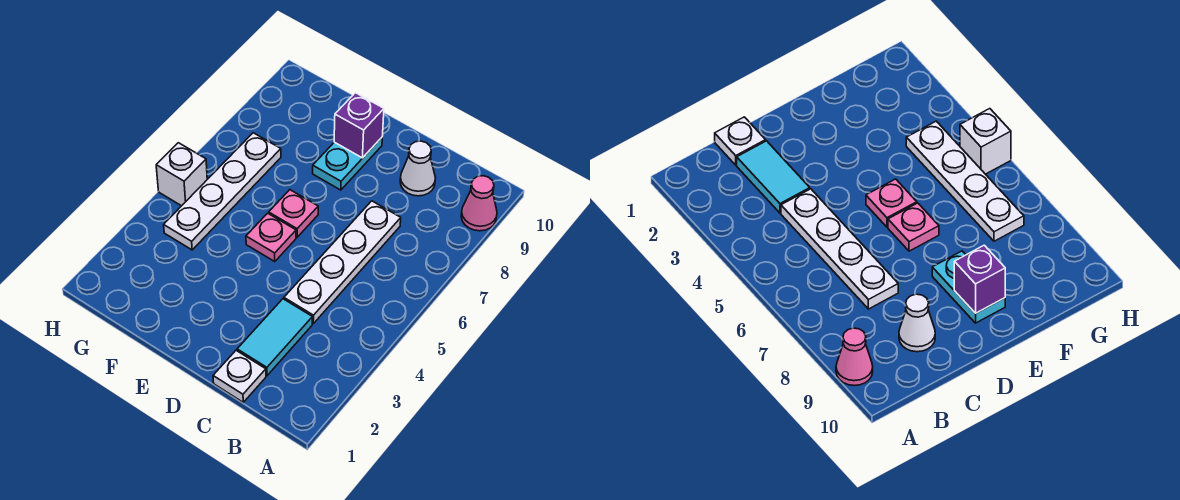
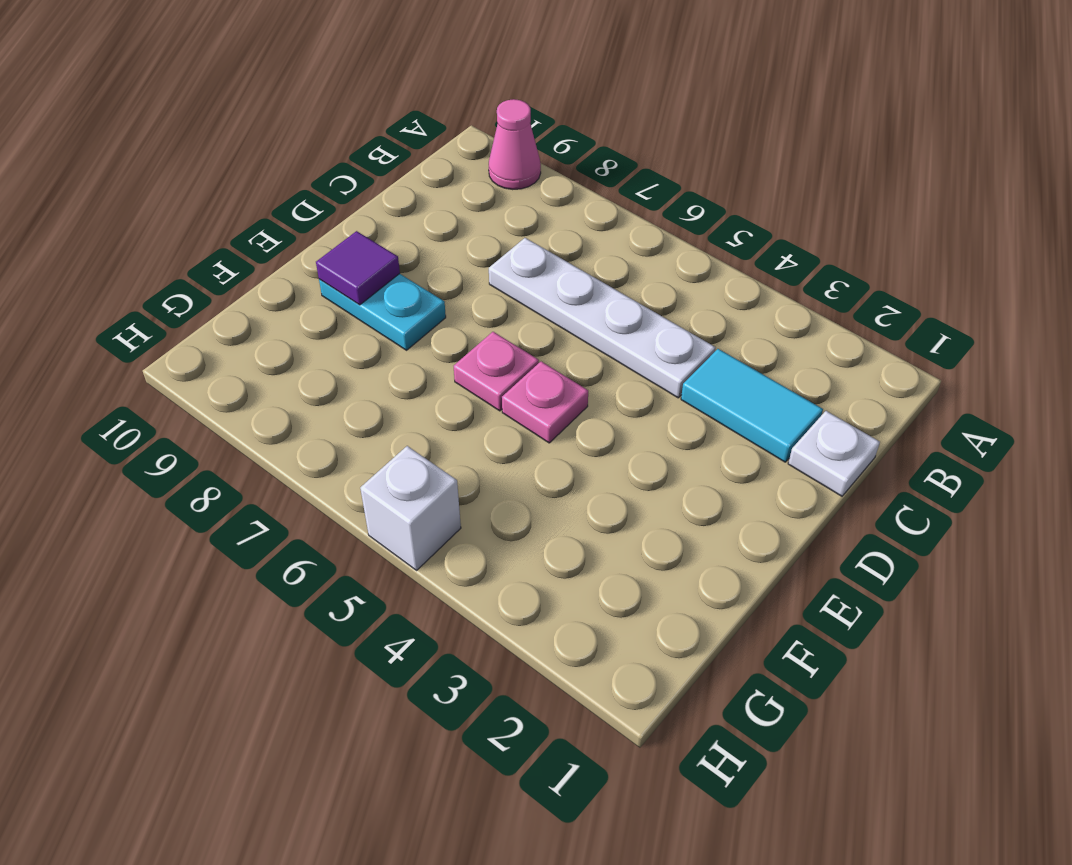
white 1x1 cone [400,141,435,196] -> none
purple 1x1 brick [334,93,384,158] -> purple 1x1 tile [316,231,400,305]
white 1x4 plate [164,133,281,250] -> none

